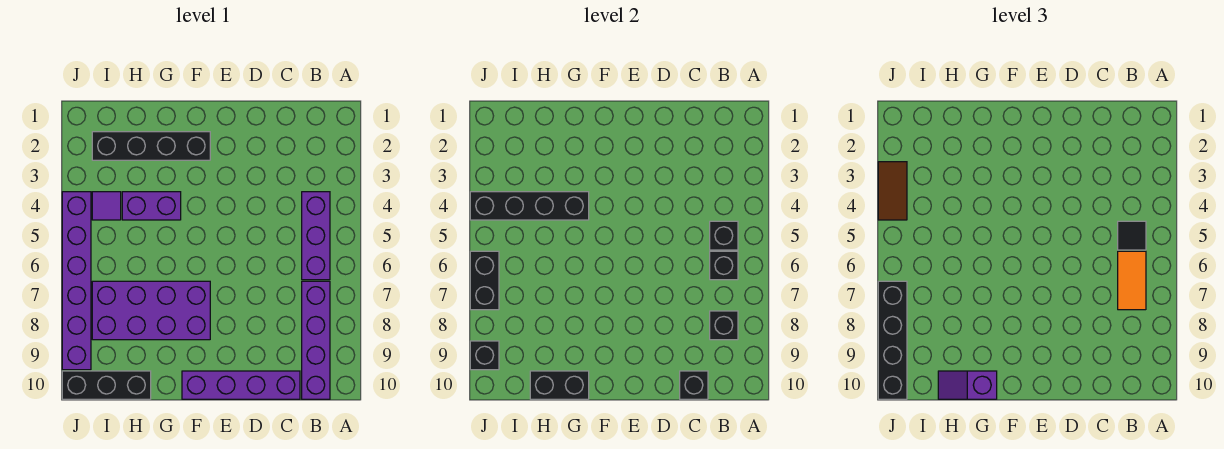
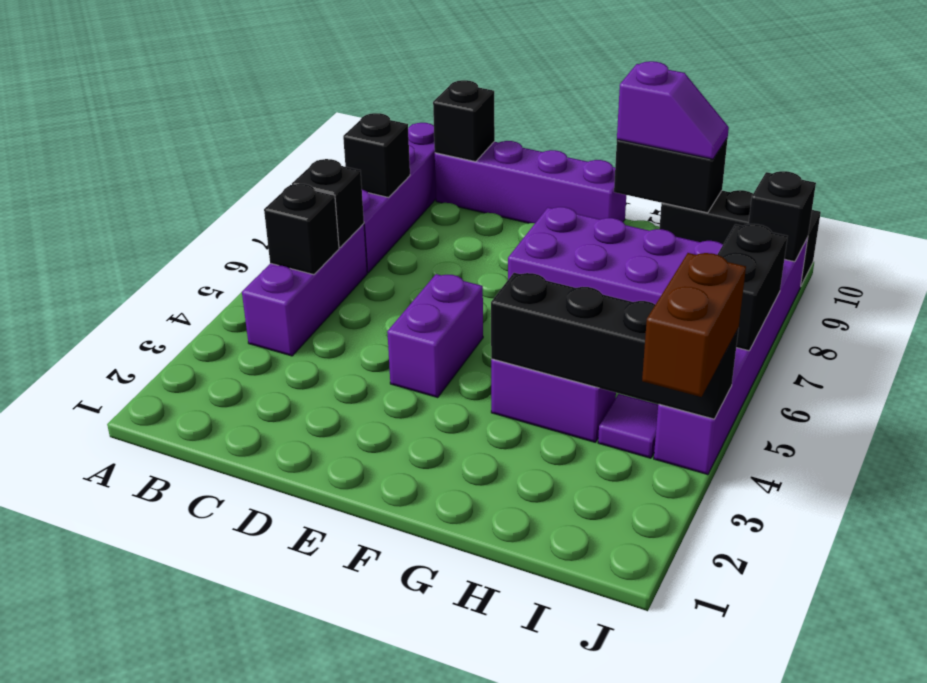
black 1x1 tile [1118,221,1146,250] -> none
orange 1x2 tile [1118,251,1146,310] -> none
none -> purple 1x2 brick [387,274,483,398]
black 1x4 brick [92,132,210,160] -> none
brown 1x2 tile [878,162,907,220] -> brown 1x2 brick [642,253,746,397]
black 1x4 brick [878,281,907,399] -> none

